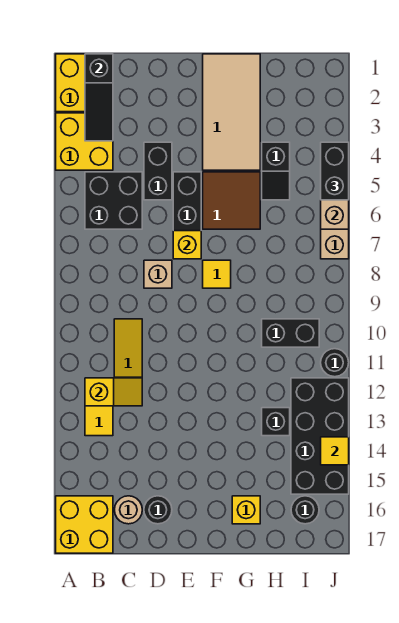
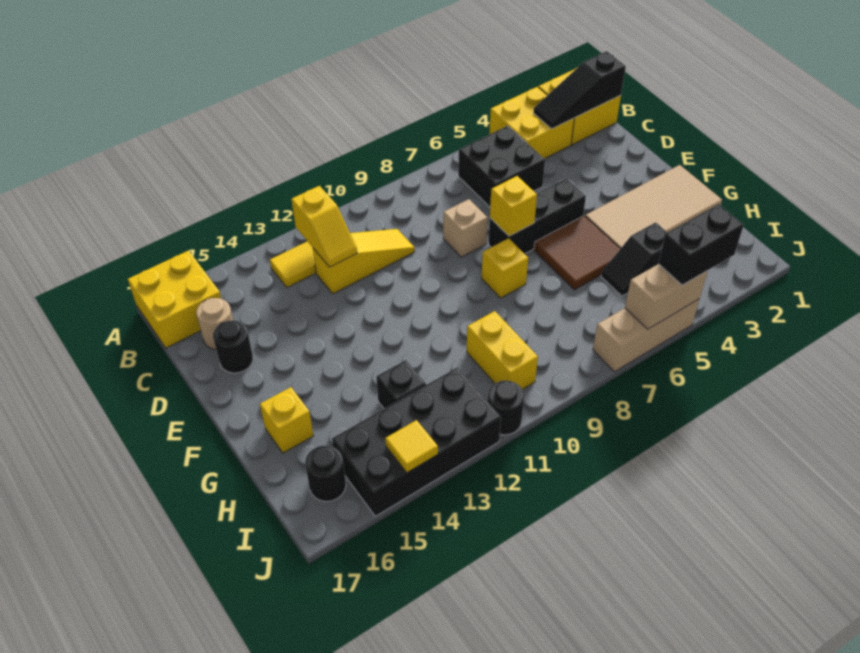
black 1x2 brick [144,142,172,200] -> none
yellow 1x1 tile [203,260,231,288] -> yellow 1x1 brick [482,238,528,298]
black 1x2 brick [262,319,319,347] -> yellow 1x2 brick [467,311,538,390]

